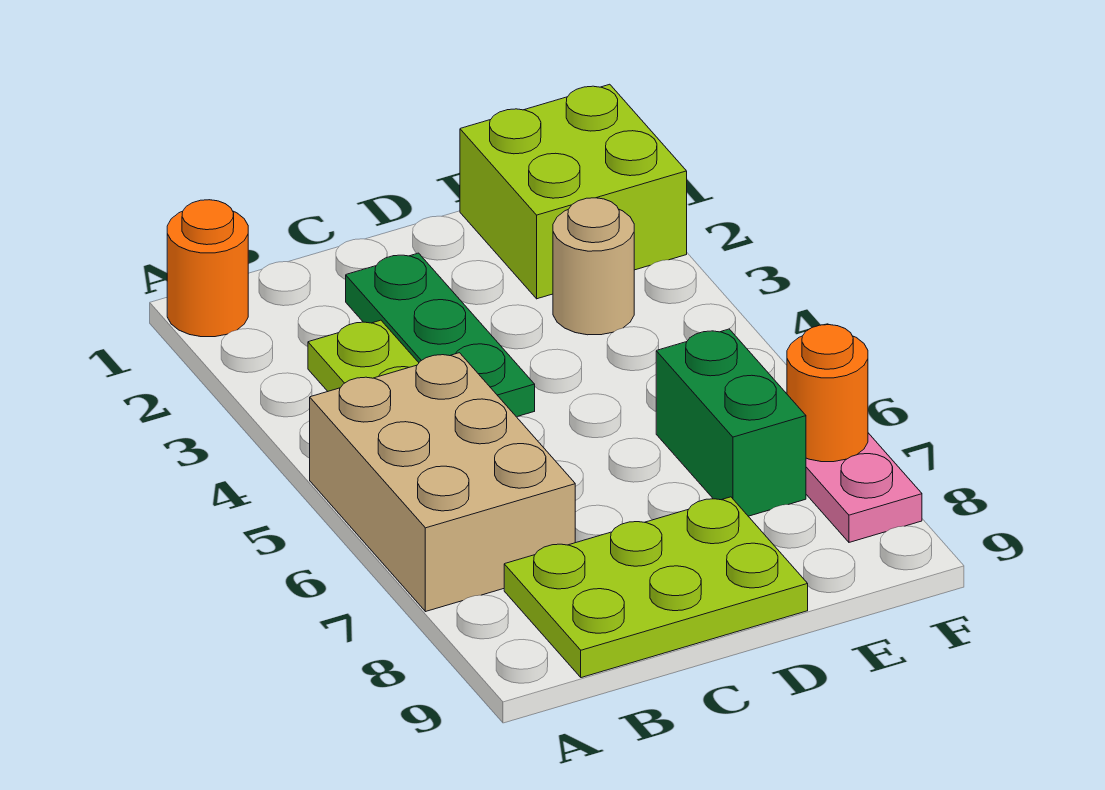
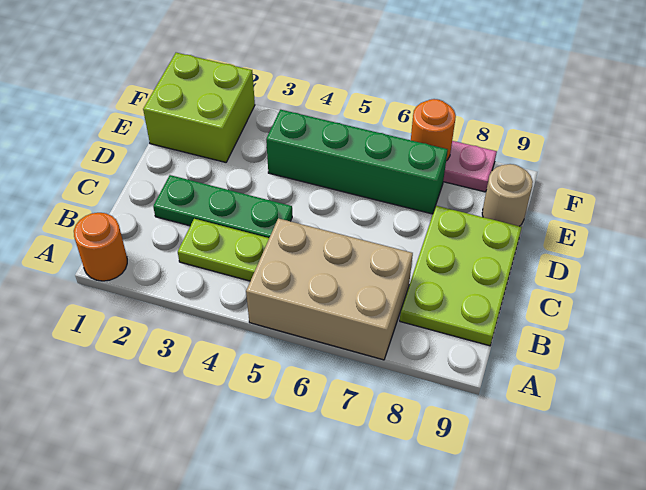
tan 1x1 round brick [553,198,634,335] -> tan 1x1 round brick moved to [482,164,533,226]
green 1x2 brick [656,329,806,516] -> green 1x4 brick [266,110,448,214]

